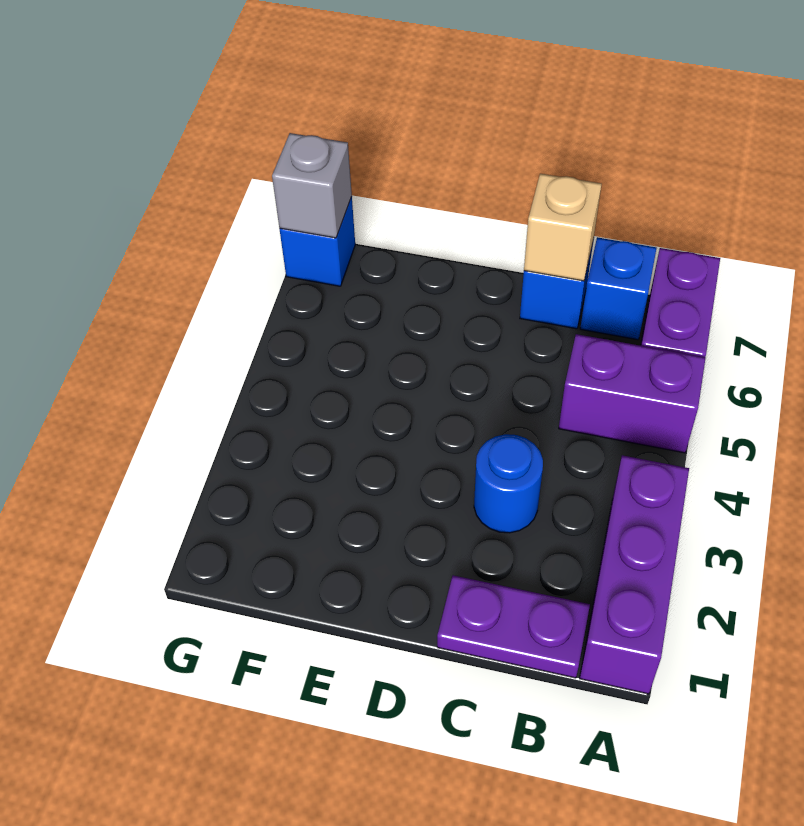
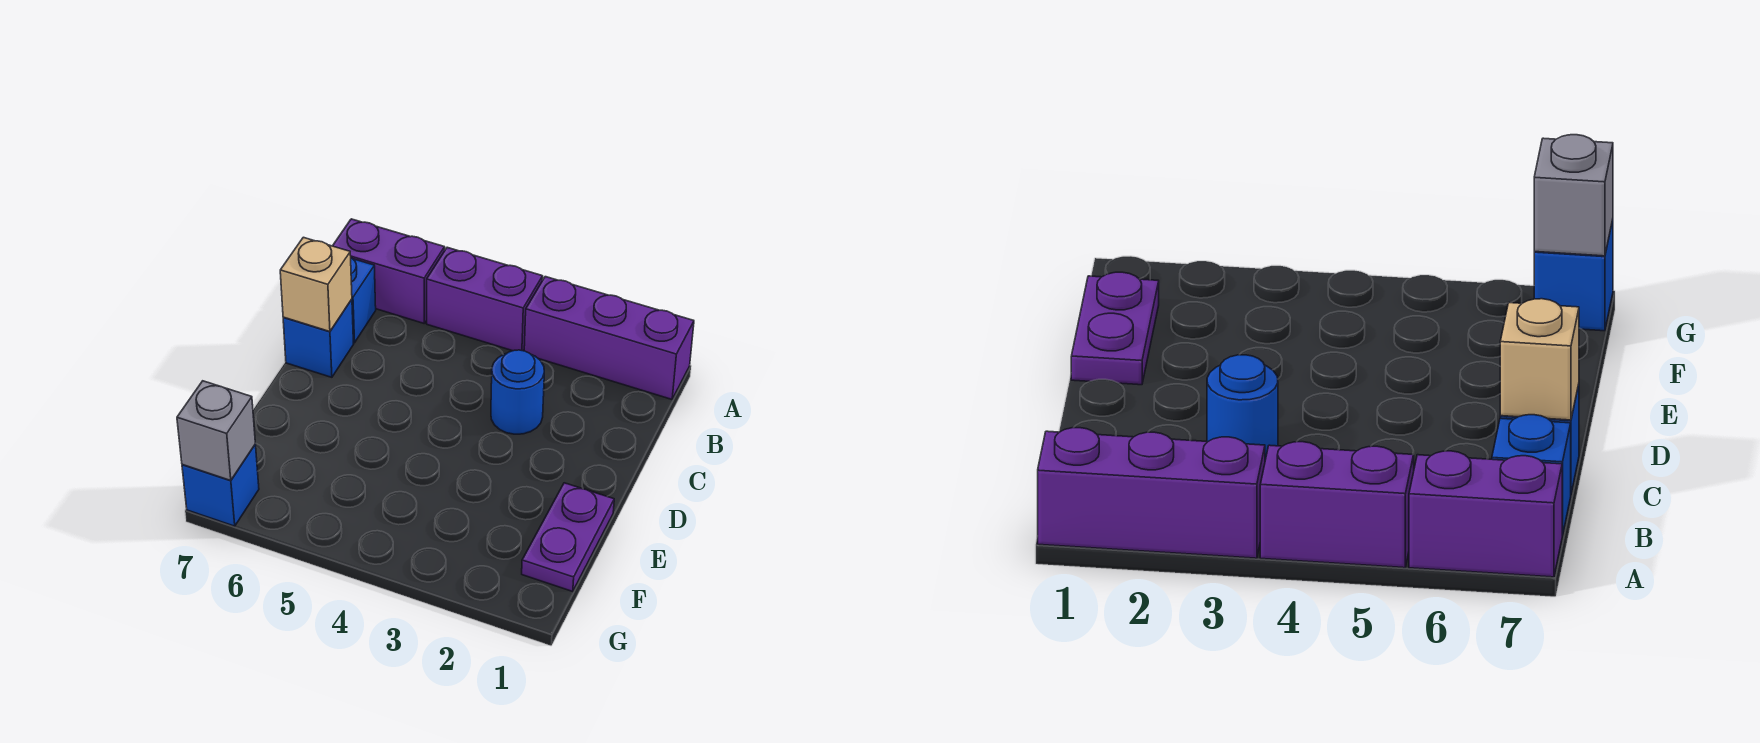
purple 1x2 brick [559,334,706,453] -> purple 1x2 brick turned to [427,247,543,351]
purple 1x2 plate [437,575,590,678] -> purple 1x2 plate moved to [522,483,614,592]

